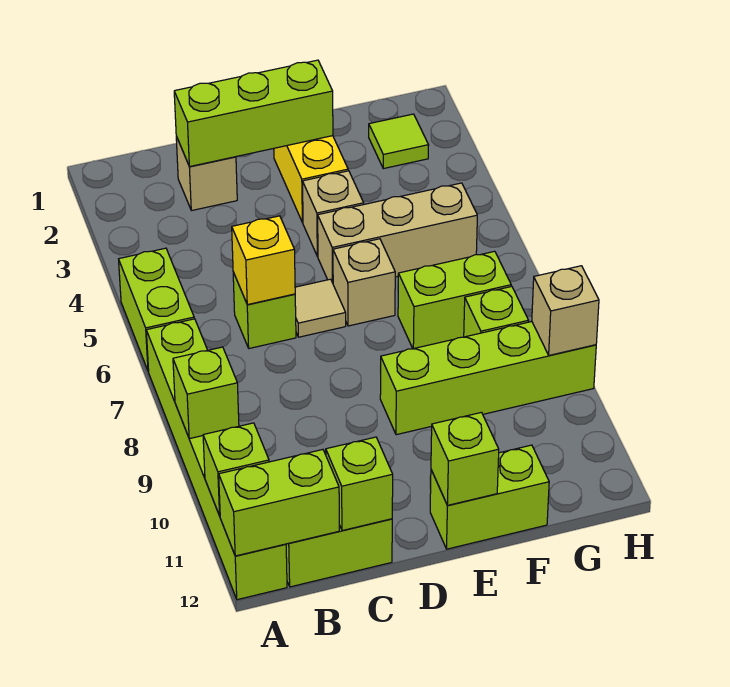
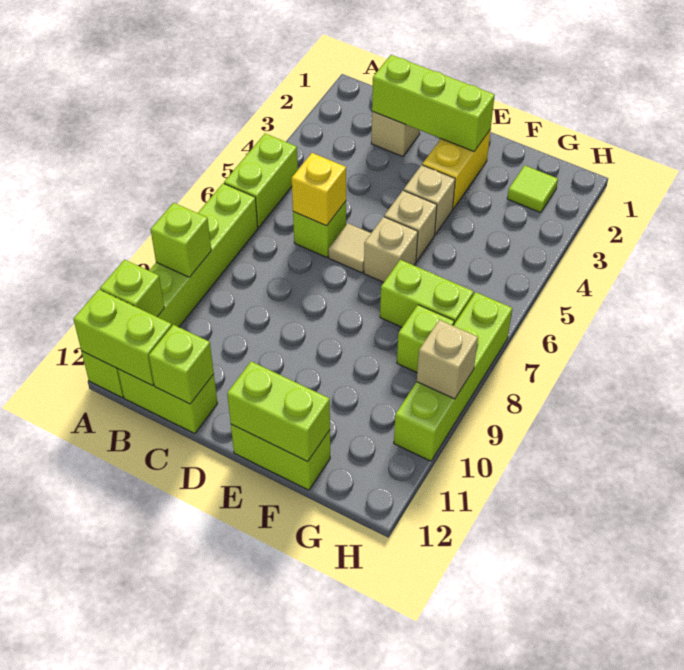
tan 1x3 brick [318,183,477,283] -> tan 1x1 brick [384,190,437,261]
lime 1x4 brick [380,322,596,435] -> lime 1x4 brick turned to [394,292,512,461]
lime 1x1 brick [431,412,499,505] -> lime 1x2 brick [227,361,330,461]

